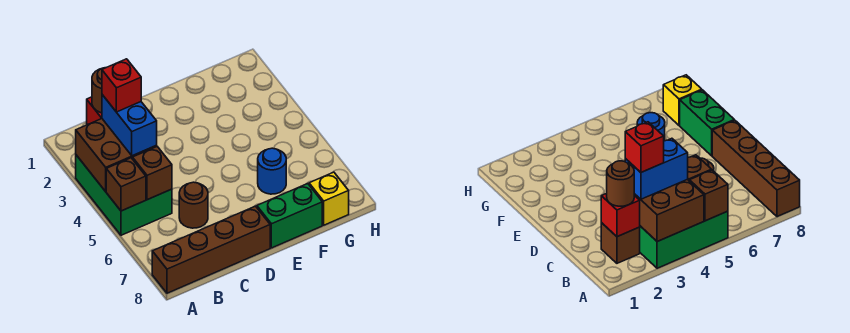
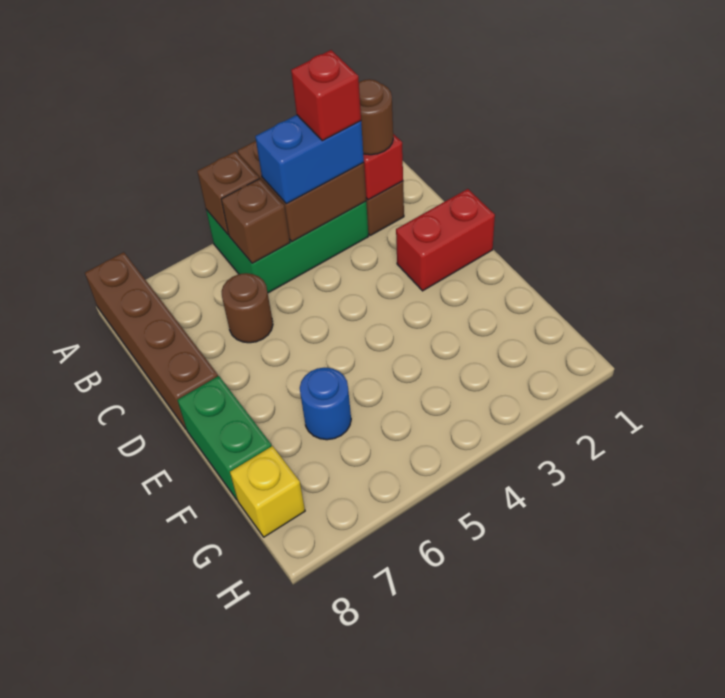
none -> red 1x2 brick [396,189,495,291]

